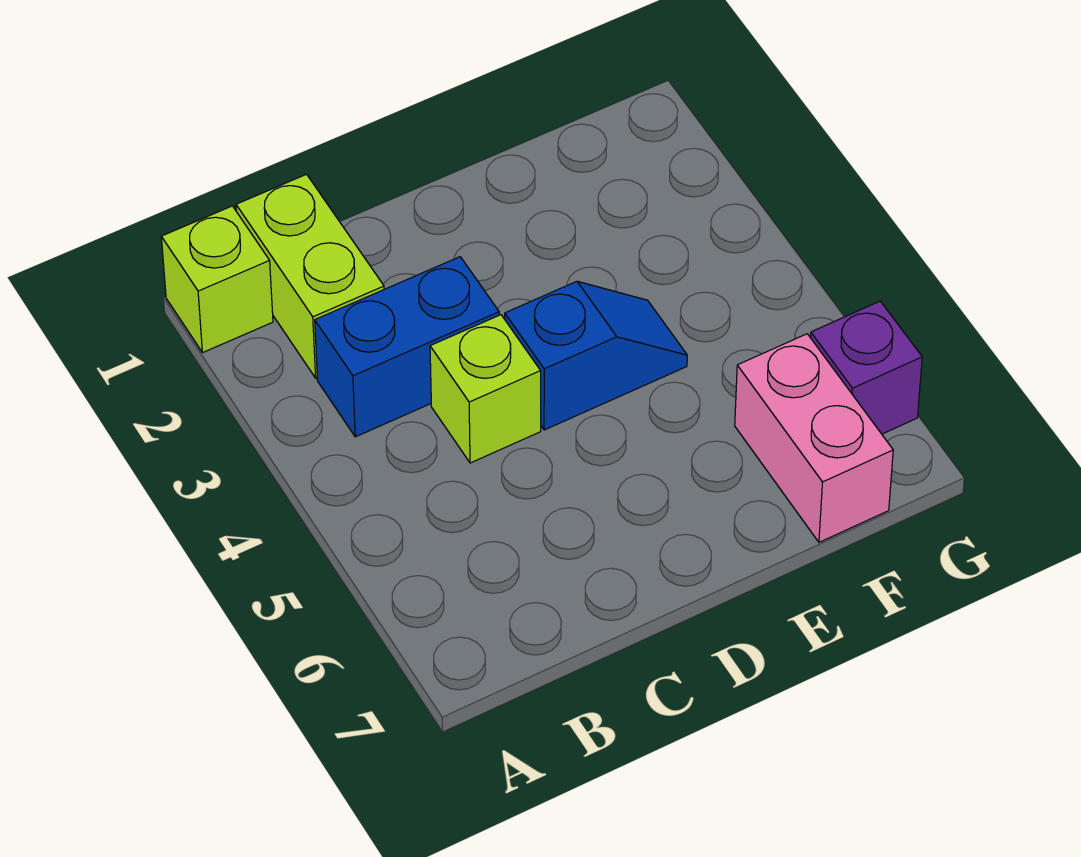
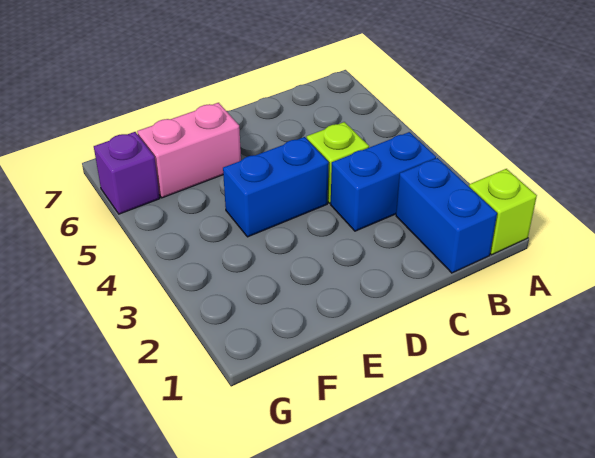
lime 1x2 brick [236,174,384,378] -> blue 1x2 brick [396,158,497,273]
blue 1x2 slope [505,281,687,430] -> blue 1x2 brick [223,137,329,237]
pink 1x2 brick [735,334,893,542] -> pink 1x2 brick turned to [137,103,241,198]

